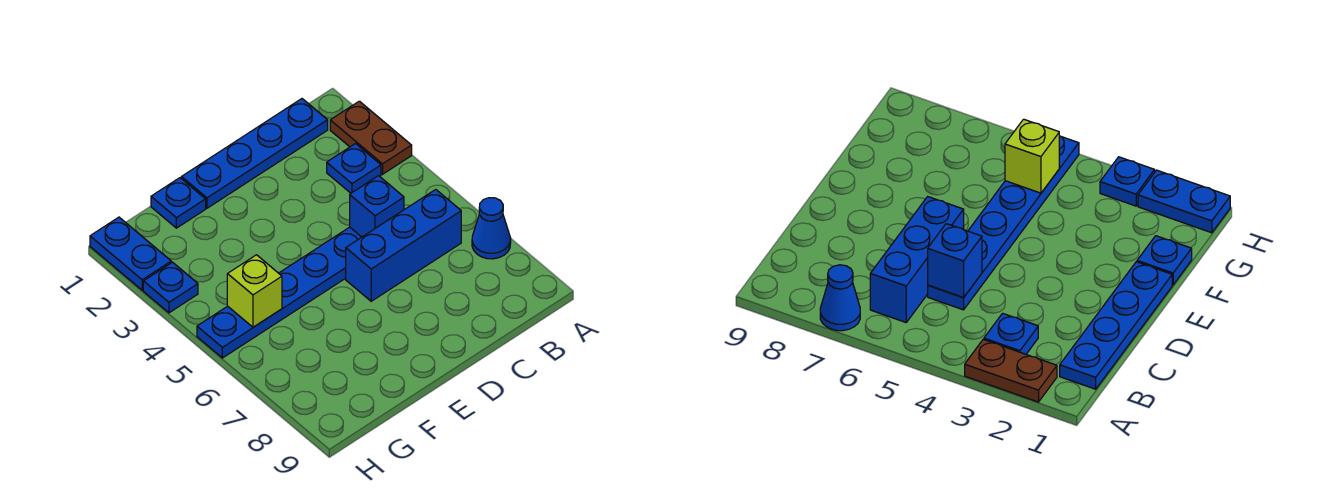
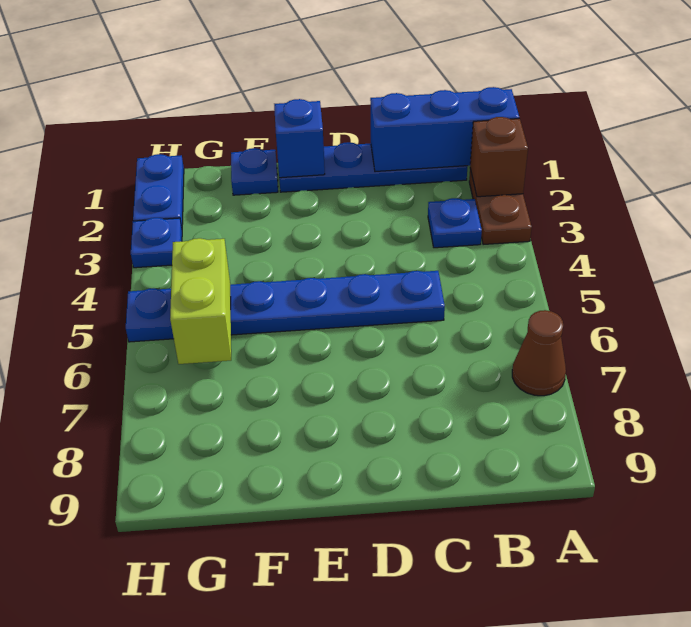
none -> brown 1x1 brick [470,117,528,197]
blue 1x1 cone [472,198,511,259] -> brown 1x1 cone [512,310,566,396]
blue 1x3 brick [346,189,461,301] -> blue 1x3 brick moved to [370,87,519,172]
blue 1x1 brick [350,176,404,237] -> blue 1x1 brick moved to [274,99,325,178]
lime 1x1 brick [227,255,282,327] -> lime 1x2 brick [170,238,231,364]

